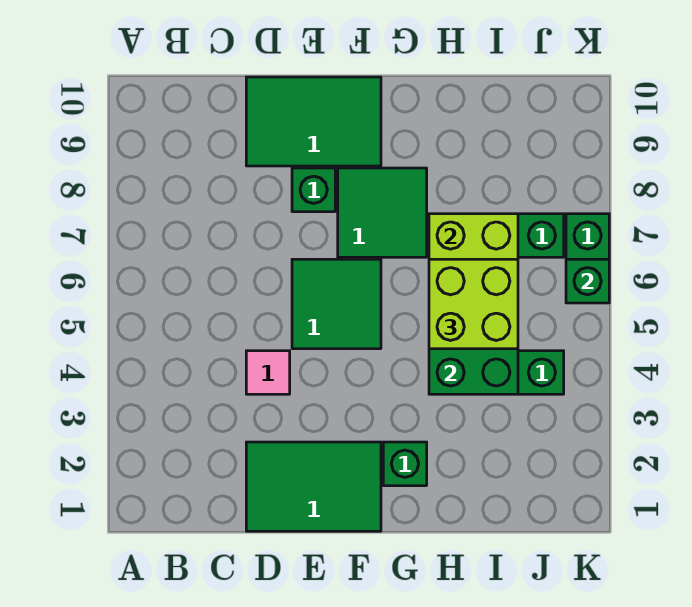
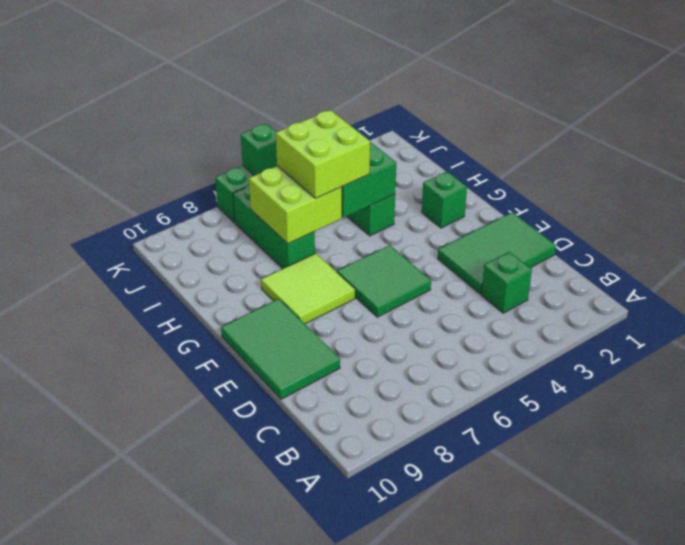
green 2x3 tile [246,442,381,531] -> green 2x3 tile turned to [438,212,556,294]
pink 1x1 tile [246,351,290,394] -> none
green 1x1 brick [292,168,335,212] -> green 1x1 brick moved to [481,252,532,313]
green 2x2 tile [338,168,427,257] -> lime 2x2 tile [261,253,355,324]

